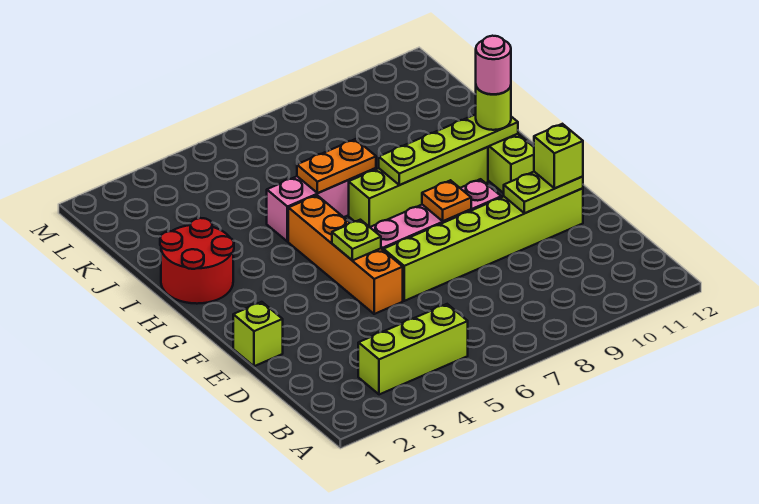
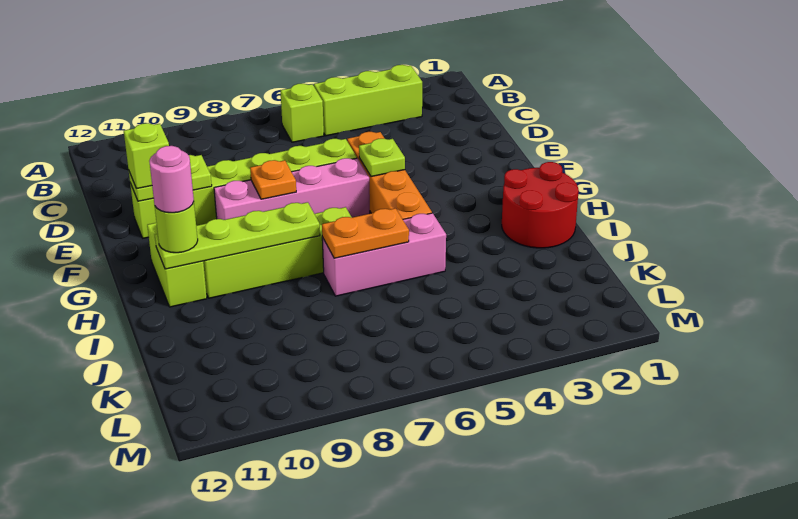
lime 1x1 brick [233,302,283,366] -> lime 1x1 brick moved to [280,84,324,142]

